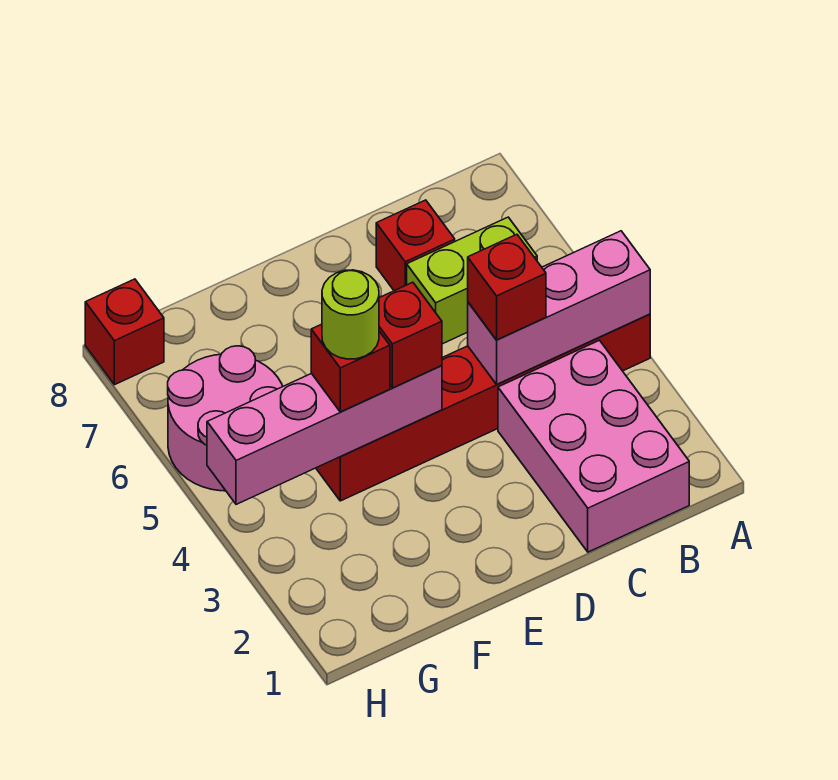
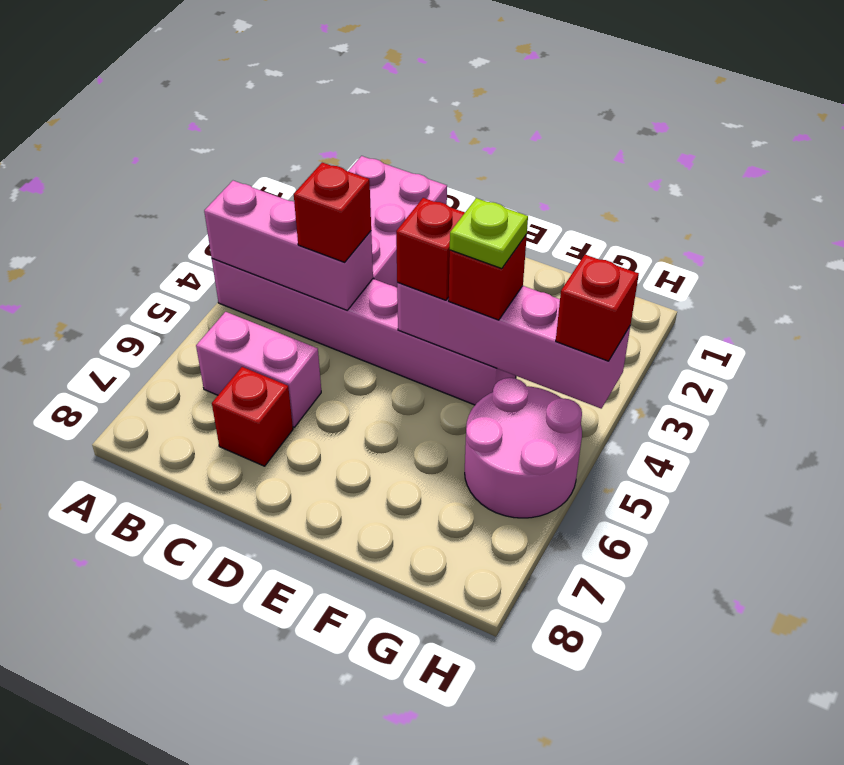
red 1x6 brick [316,314,650,501] -> pink 1x6 brick [212,259,516,405]
lime 1x2 brick [407,217,537,344] -> pink 1x2 brick [196,312,321,427]
lime 1x1 round brick [322,270,379,359] -> lime 1x1 plate [450,198,528,269]
red 1x1 brick [85,279,164,385] -> red 1x1 brick moved to [556,255,639,361]

